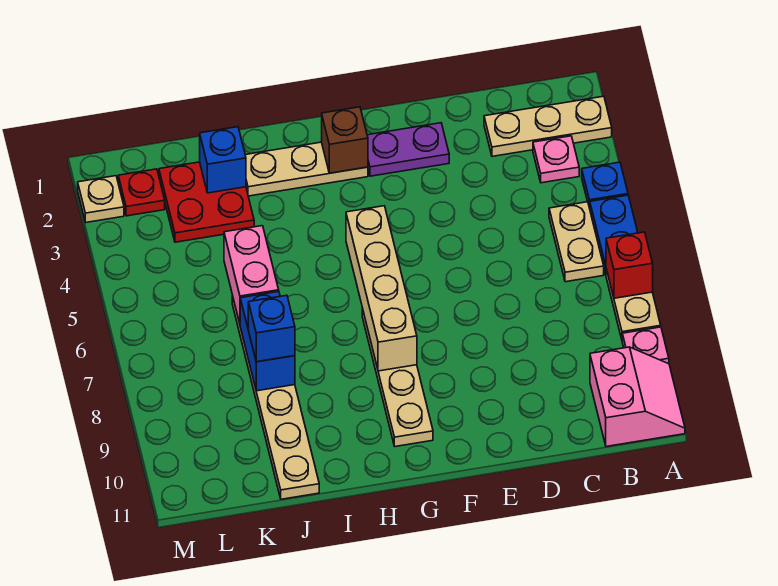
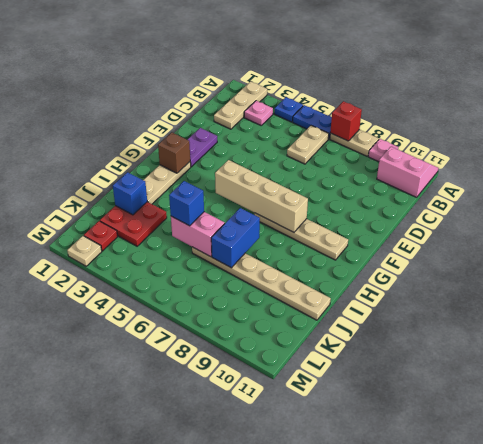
tan 1x2 plate [549,202,604,282] -> tan 1x2 plate turned to [287,126,329,164]
blue 1x2 brick [240,292,295,391] -> blue 1x2 brick turned to [211,208,260,268]
blue 1x1 brick [248,295,295,362] -> blue 1x1 brick moved to [169,181,204,226]

